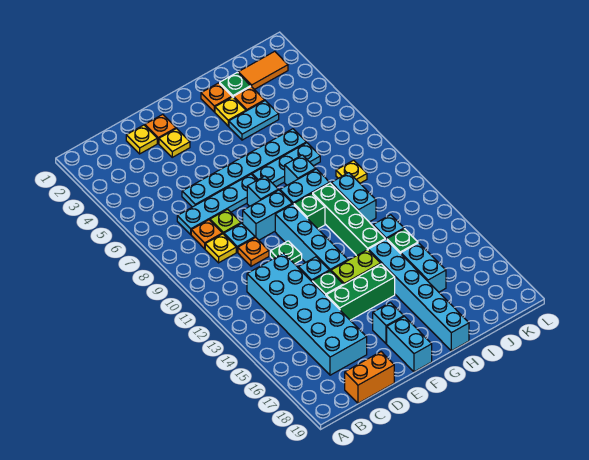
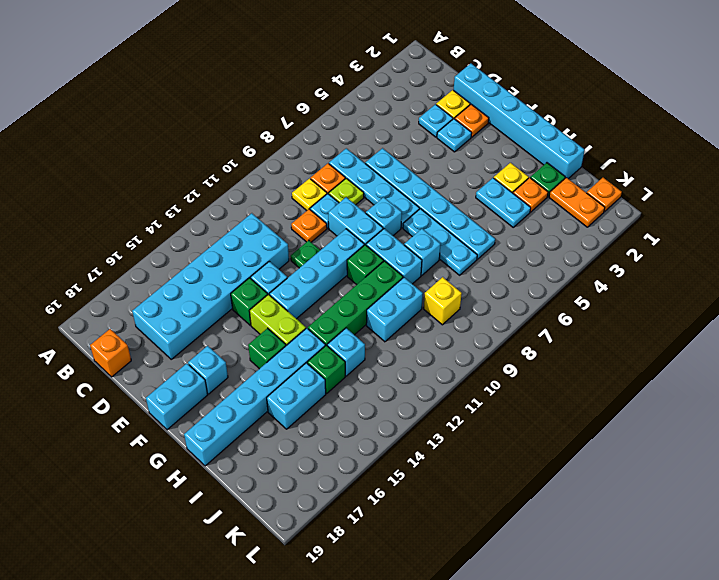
orange 1x2 brick [345,352,394,403] -> orange 1x1 brick [90,329,131,377]
none -> cyan 1x6 brick [454,64,585,179]
none -> cyan 1x1 plate [419,104,453,137]
yellow 1x1 plate [159,129,190,157] -> cyan 1x1 plate [437,119,472,152]
green 1x3 brick [326,264,395,320] -> green 1x1 brick [248,328,286,369]
orange 1x1 plate [201,83,232,112] -> orange 1x1 plate moved to [587,178,622,212]
orange 1x2 tile [238,51,288,89] -> orange 1x2 plate [549,178,605,227]
yellow 1x1 plate [336,160,367,183] -> yellow 1x1 brick [424,277,462,325]

